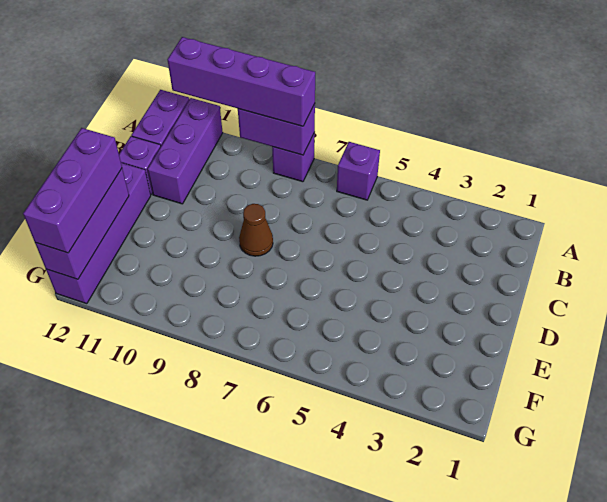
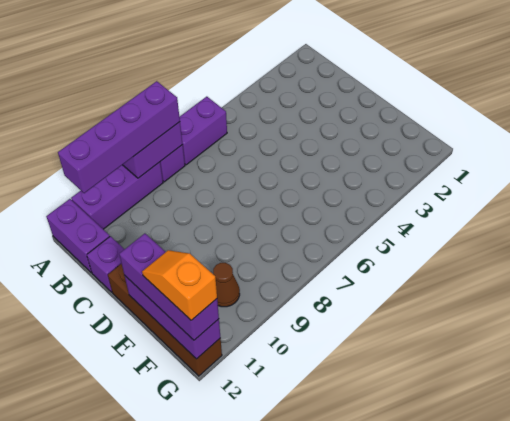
purple 1x1 brick [337,142,380,200] -> purple 1x2 brick [179,97,227,165]
purple 1x3 brick [147,98,223,204] -> purple 1x3 brick turned to [71,162,163,229]
brown 1x1 cone [239,204,273,256] -> brown 1x1 cone moved to [213,263,240,307]
purple 1x4 brick [46,163,151,304] -> brown 1x4 brick [108,264,222,376]
none -> orange 1x2 slope [142,250,217,320]

